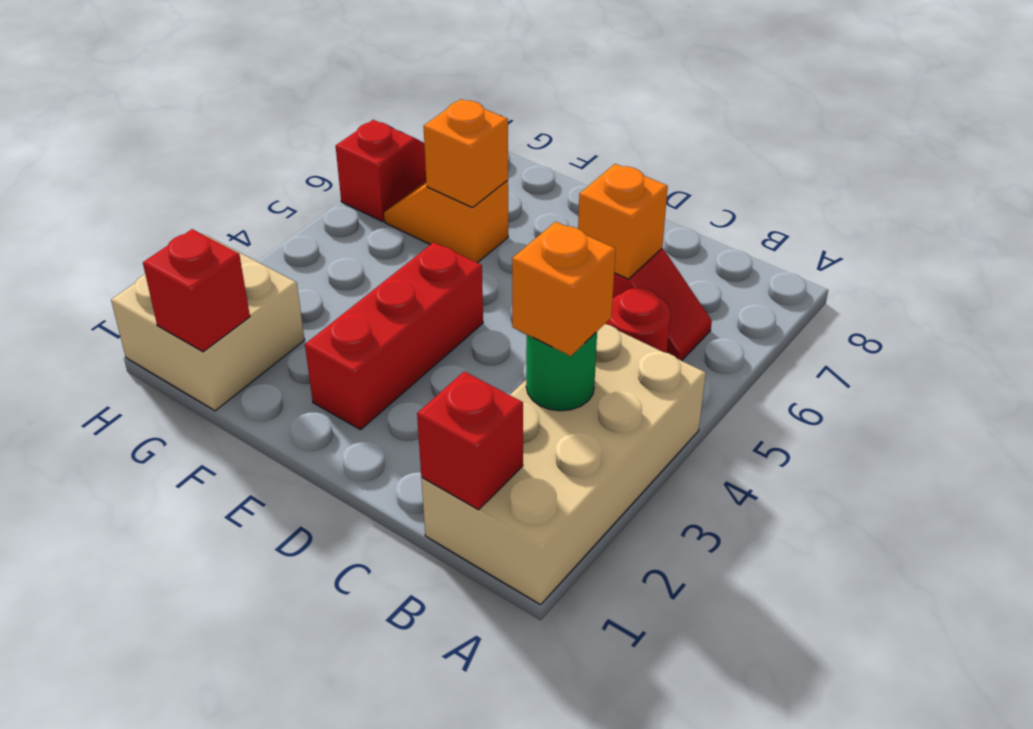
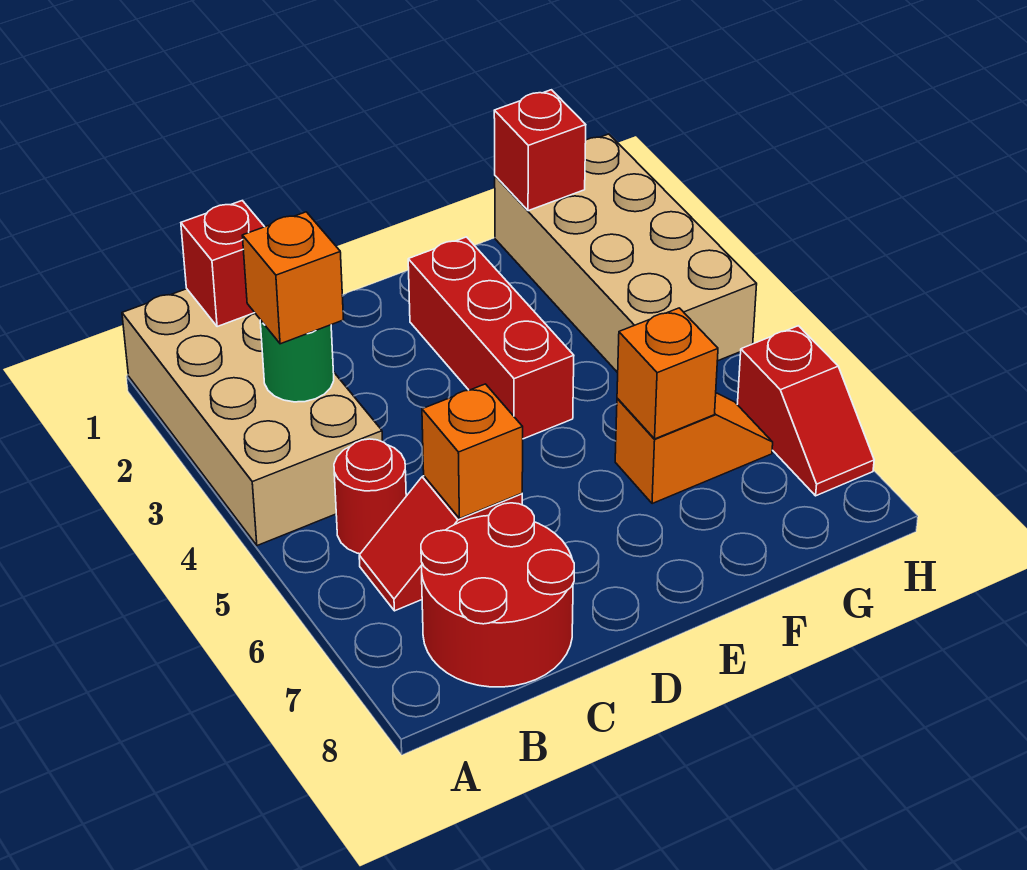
none -> red 2x2 round brick [421,503,574,687]
tan 2x2 brick [111,235,305,411] -> tan 2x4 brick [495,134,757,373]

